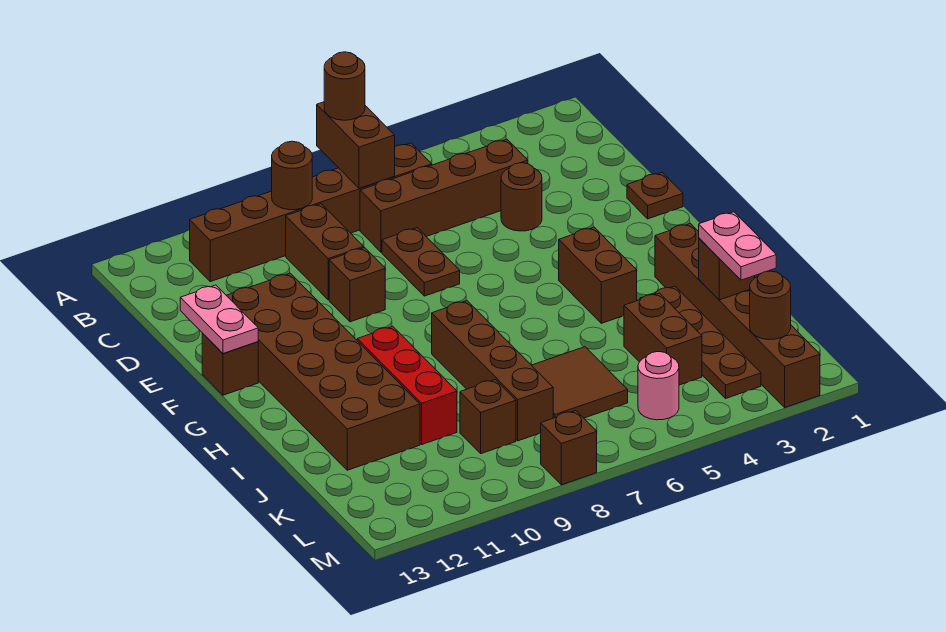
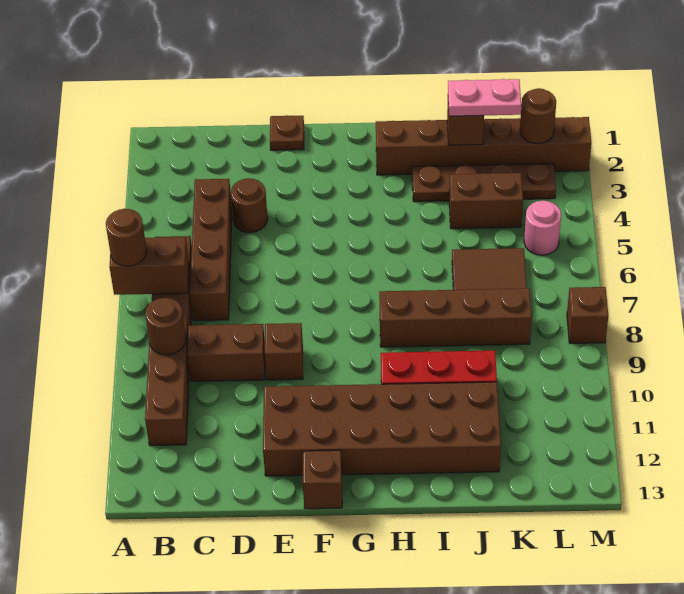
brown 1x2 plate [382,228,460,296] -> none
pink 1x2 plate [180,285,258,353] -> none
brown 1x2 brick [559,227,637,323] -> none
brown 1x1 brick [460,380,516,454] -> none

